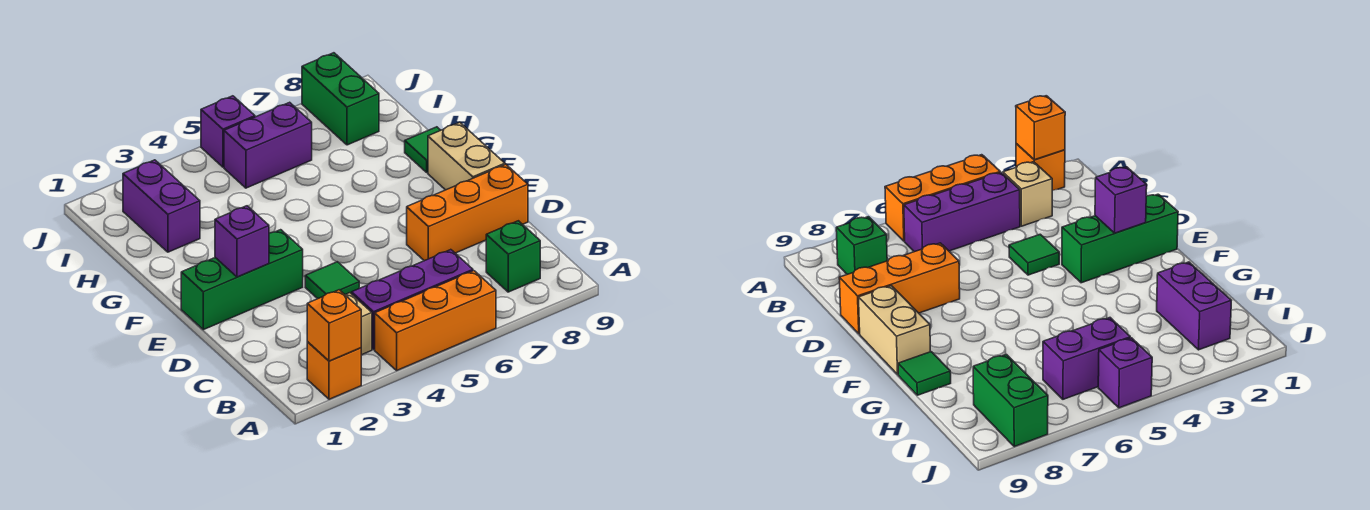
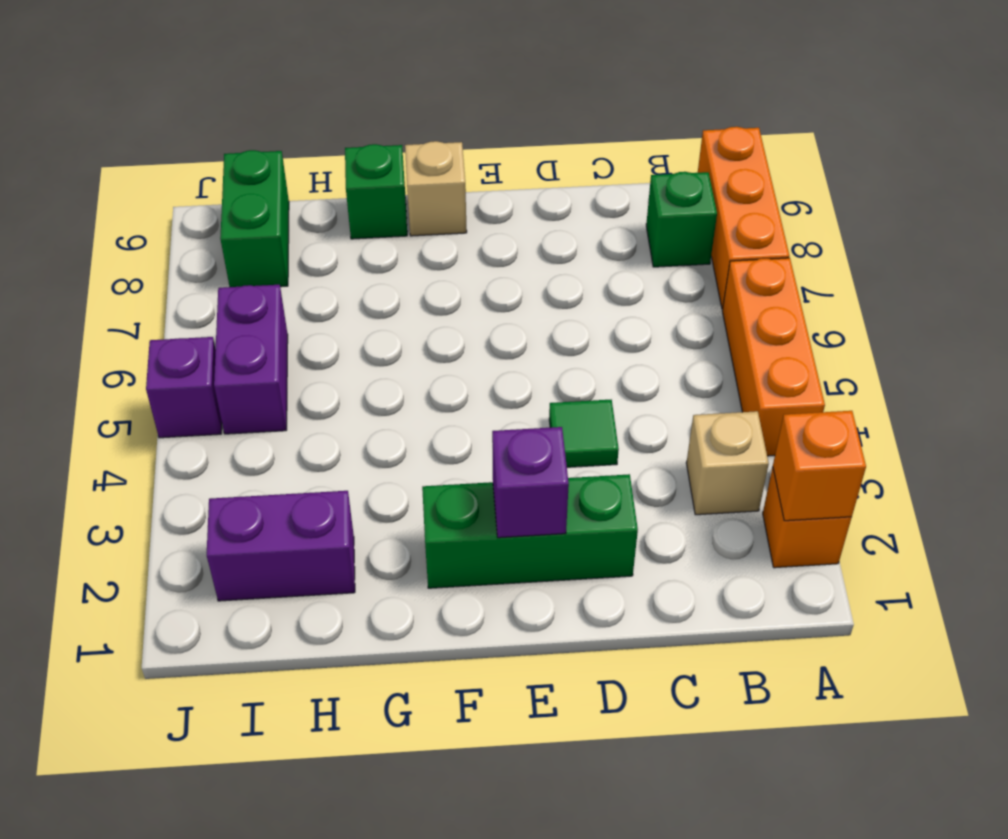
purple 1x3 brick [352,250,473,350] -> none
orange 1x3 brick [407,164,528,261] -> orange 1x3 brick moved to [698,127,789,309]
green 1x3 brick [181,230,303,330] -> green 1x3 brick turned to [422,474,638,588]
tan 1x2 brick [428,122,505,190] -> tan 1x1 brick [405,141,467,236]
green 1x1 tile [405,127,441,173] -> green 1x1 brick [345,144,407,239]
green 1x2 brick [302,53,379,145] -> green 1x2 brick turned to [220,150,289,287]

